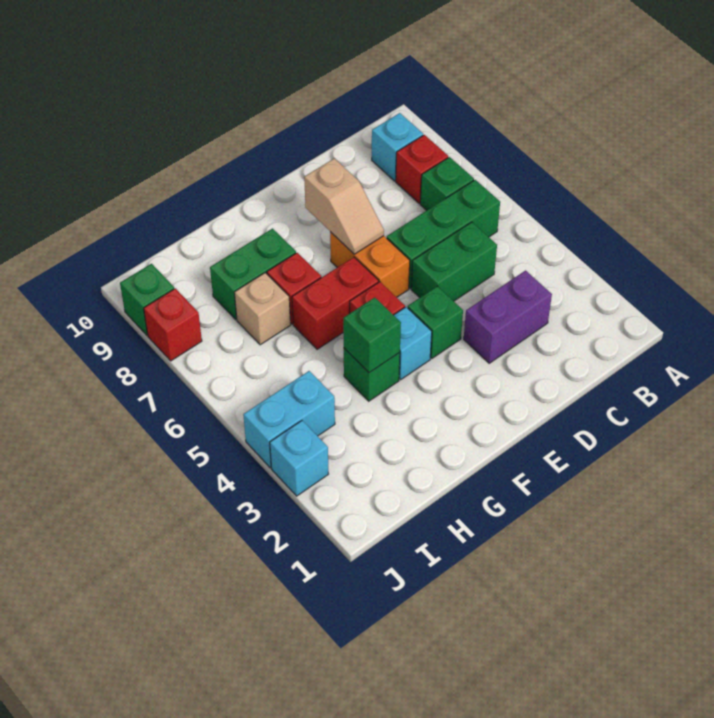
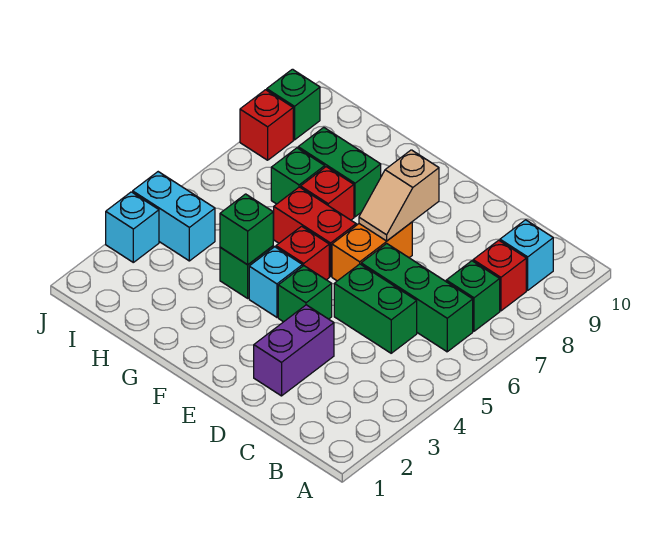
purple 1x2 brick [464,271,552,363] -> purple 1x2 brick turned to [254,305,334,396]
tan 1x1 brick [234,273,291,345] -> green 1x1 brick [271,148,325,204]

